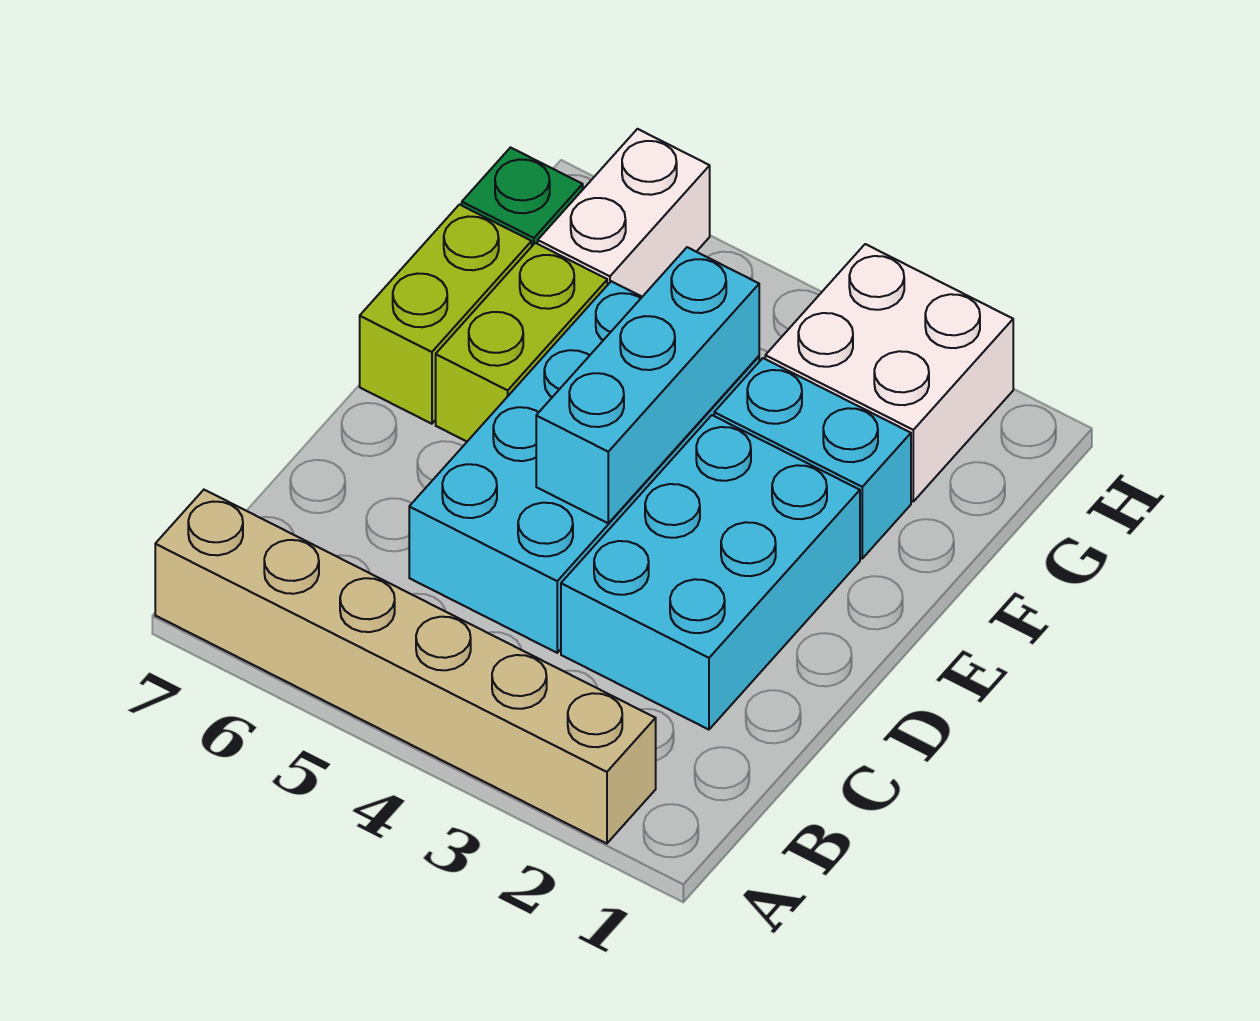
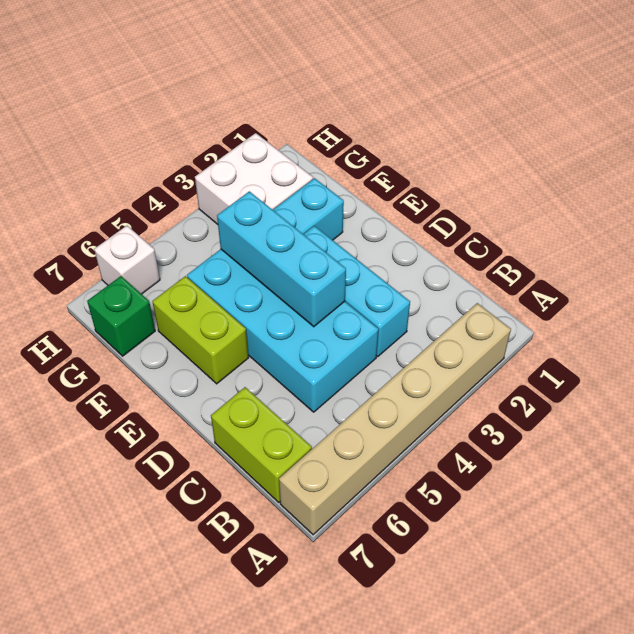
cyan 2x3 brick [561,415,860,730] -> cyan 1x3 brick [304,226,410,356]
lime 1x2 brick [360,205,532,424] -> lime 1x2 brick moved to [211,387,312,502]
white 1x2 brick [538,129,710,297] -> white 1x1 brick [94,226,160,294]

